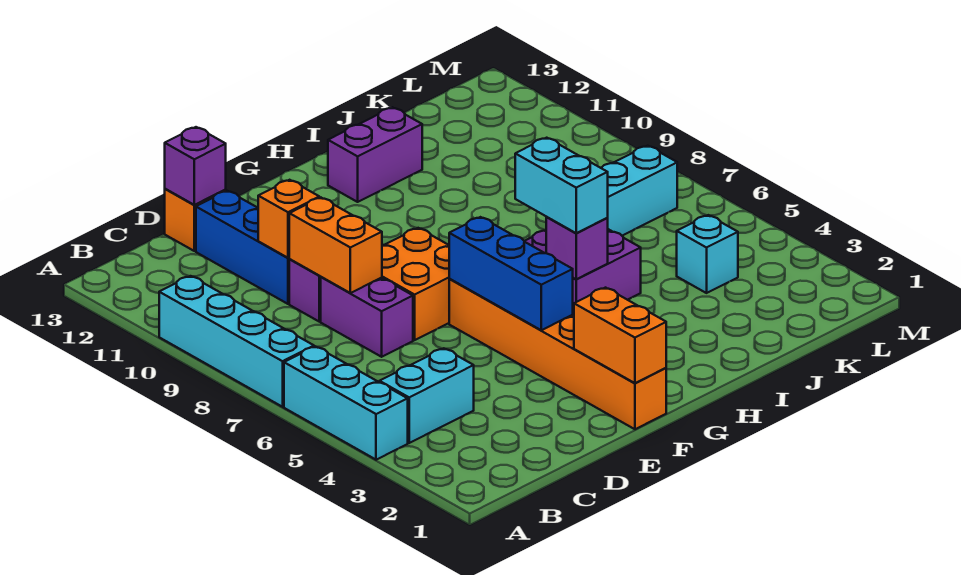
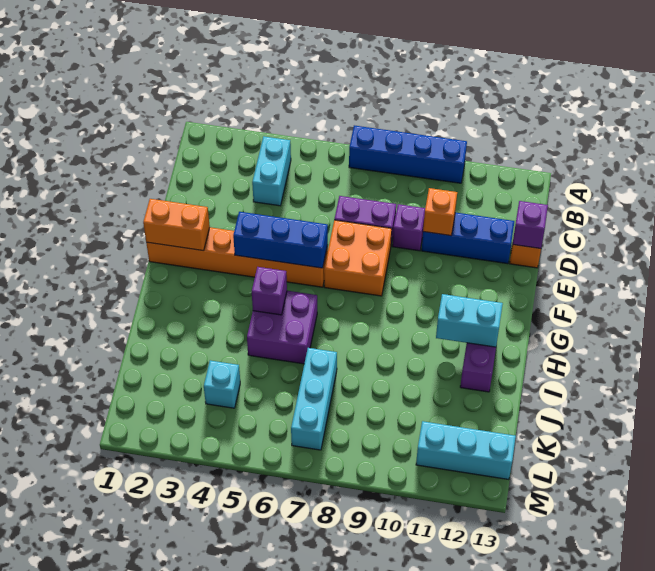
cyan 1x3 brick [284,346,408,460] -> cyan 1x3 brick moved to [416,421,516,480]
cyan 1x4 brick [159,276,314,407] -> blue 1x4 brick [349,125,467,183]
orange 1x2 brick [289,198,382,293] -> none
cyan 1x2 brick [515,138,608,233] -> cyan 1x2 brick moved to [436,294,503,347]

